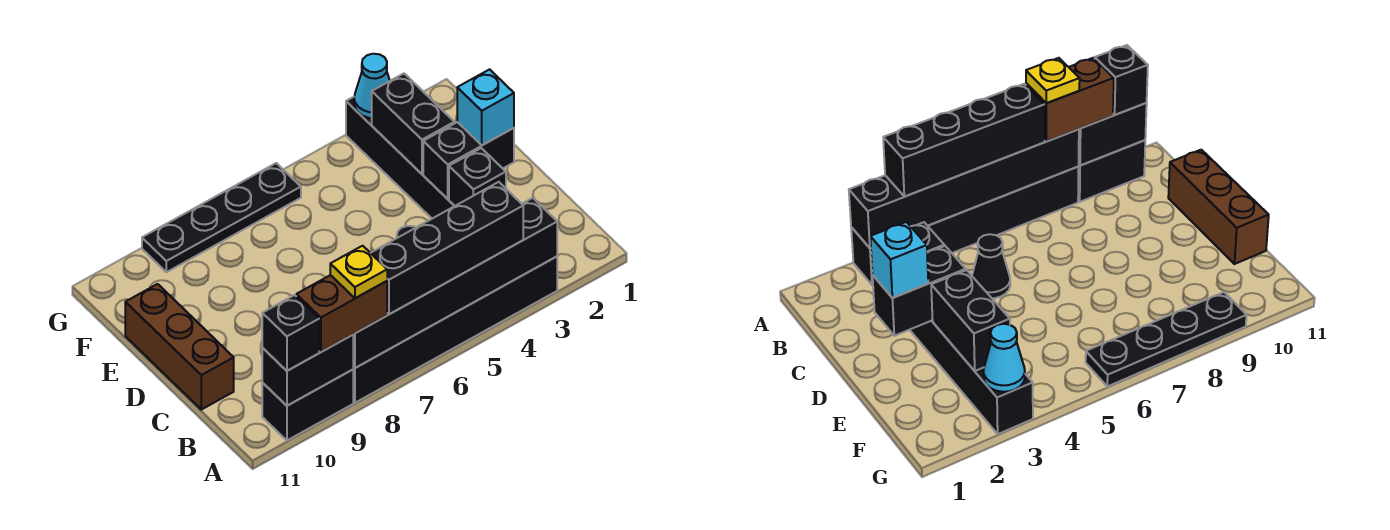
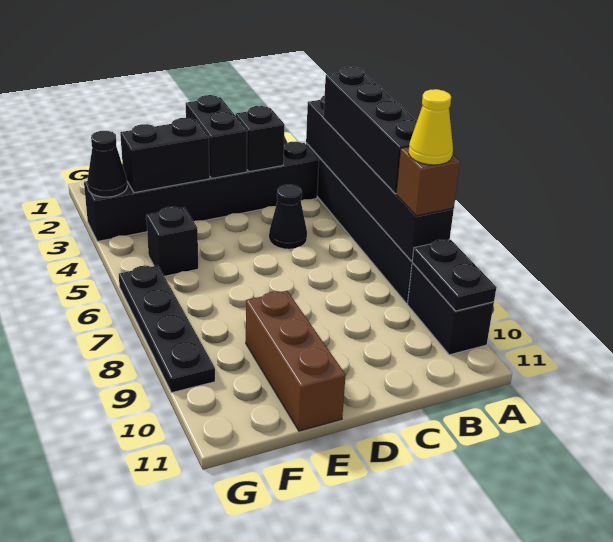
brown 1x2 brick [296,275,387,352] -> brown 1x1 brick [396,147,460,216]
yellow 1x1 plate [330,246,387,298] -> yellow 1x1 cone [409,89,453,165]
black 1x2 brick [262,335,353,406] -> black 1x2 plate [412,240,497,311]
black 1x1 brick [262,295,319,371] -> black 1x1 brick moved to [146,207,199,276]
brown 1x3 brick [125,284,234,410] -> brown 1x3 brick turned to [246,291,346,431]
cyan 1x1 brick [457,69,514,145] -> none
cyan 1x1 cone [354,54,390,118] -> black 1x1 cone [87,131,127,197]

